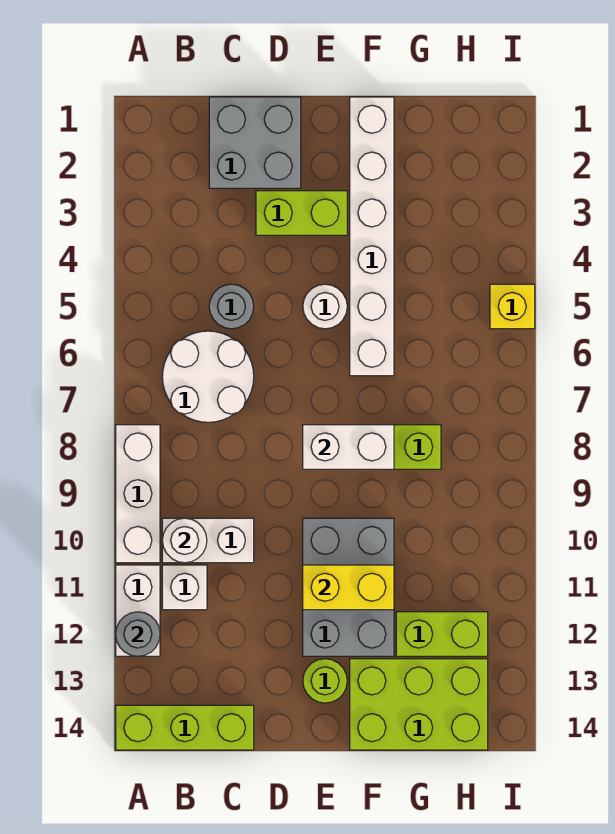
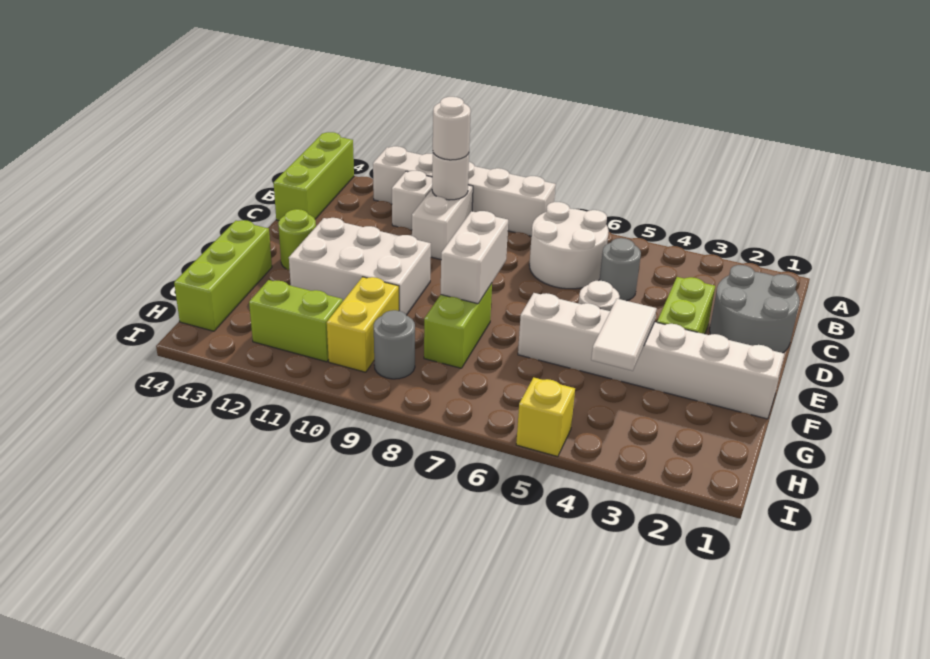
grey 1x1 round brick [116,612,160,656] -> grey 1x1 round brick moved to [374,310,415,379]
none -> white 1x1 round brick [433,97,471,160]
grey 2x2 brick [209,97,301,188] -> grey 2x2 round brick [710,265,800,353]
grey 2x3 brick [303,518,394,656] -> white 2x3 brick [289,218,431,315]
yellow 1x2 brick [303,565,394,610] -> yellow 1x2 brick moved to [327,277,399,372]
none -> white 1x2 tile [591,299,657,371]
lime 2x3 brick [350,659,488,750] -> lime 1x3 brick [174,220,272,331]
lime 1x2 brick [396,612,488,656] -> lime 1x2 brick turned to [249,280,343,362]

